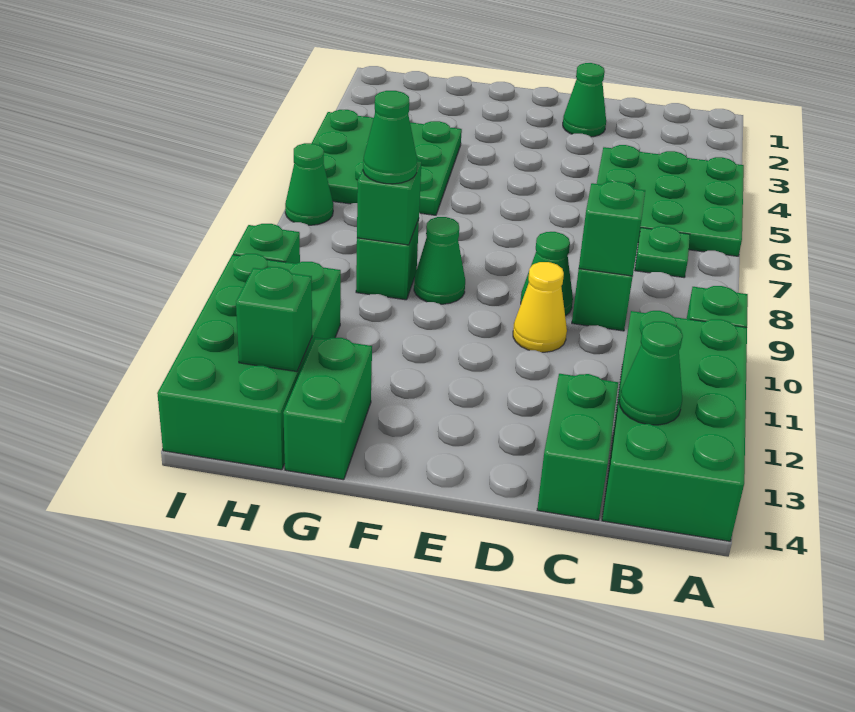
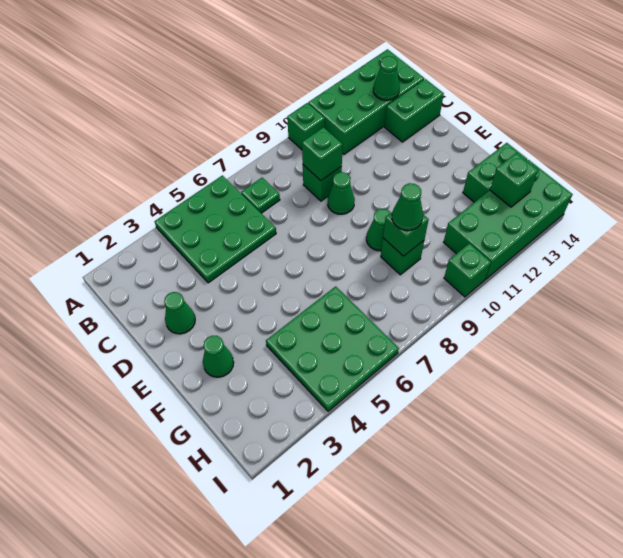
yellow 1x1 cone [513,262,567,352] -> none
green 1x1 cone [285,143,333,225] -> green 1x1 cone moved to [203,336,234,377]

